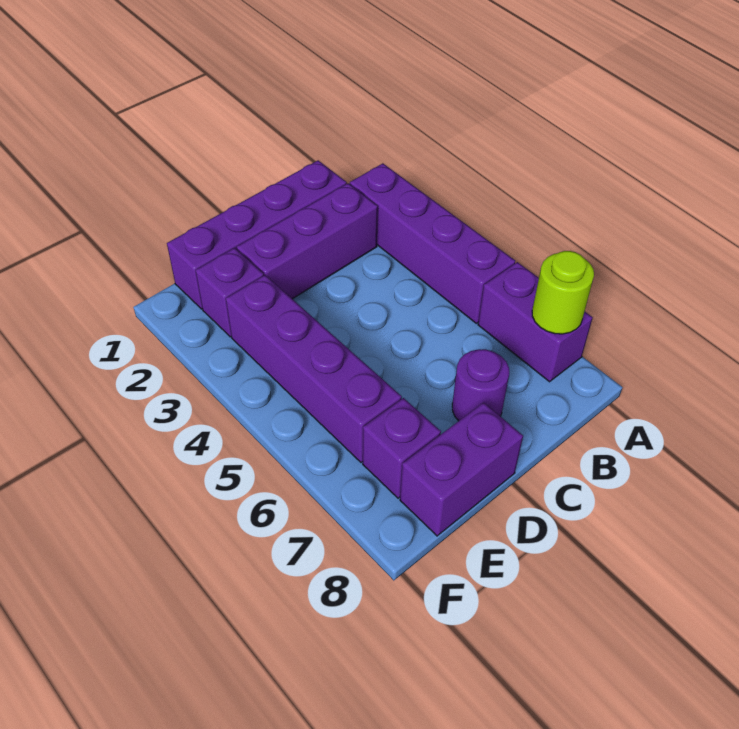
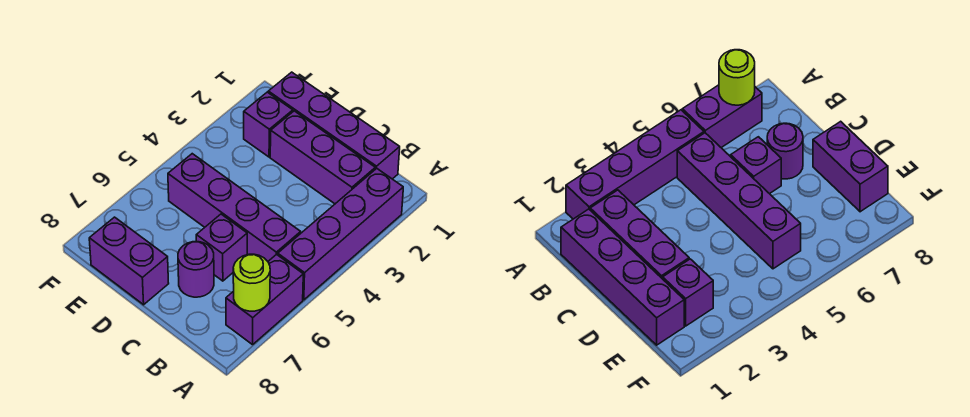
purple 1x4 brick [226,275,402,463] -> purple 1x4 brick turned to [168,154,301,261]
purple 1x1 brick [363,398,441,498] -> purple 1x1 brick moved to [196,214,247,281]

